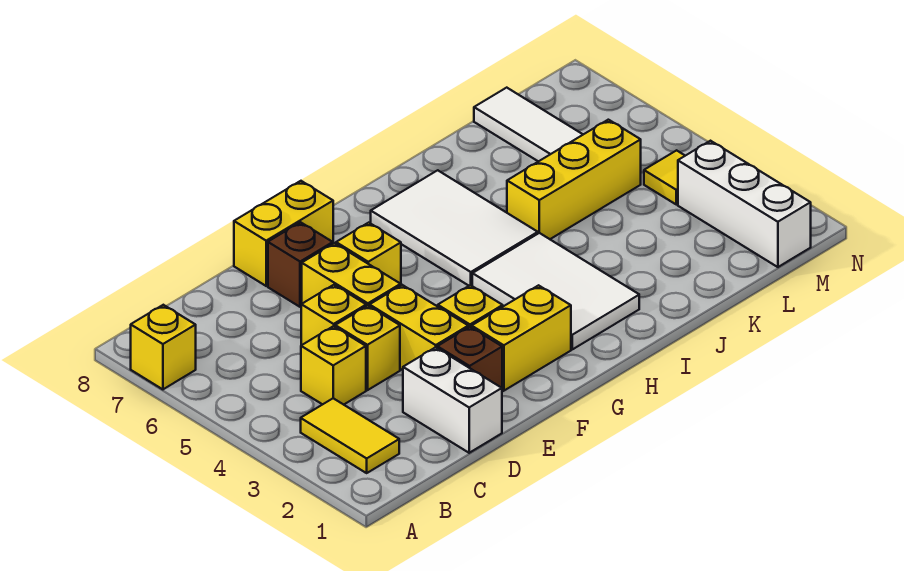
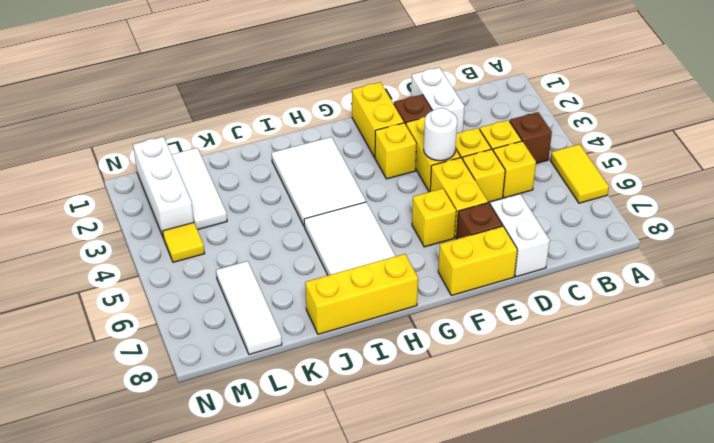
yellow 1x1 brick [131,305,196,389] -> yellow 1x1 brick moved to [493,141,536,198]
yellow 1x2 tile [301,398,399,473] -> yellow 1x2 tile moved to [551,144,609,203]
none -> brown 1x1 brick [510,112,552,163]
none -> white 1x2 brick [490,194,550,277]
none -> white 1x1 round brick [424,108,457,161]
yellow 1x2 brick [472,285,571,391] -> yellow 1x2 brick turned to [352,82,404,157]
yellow 1x3 brick [507,120,641,239] -> yellow 1x3 brick moved to [305,254,418,334]
none -> white 1x3 tile [172,148,227,230]

